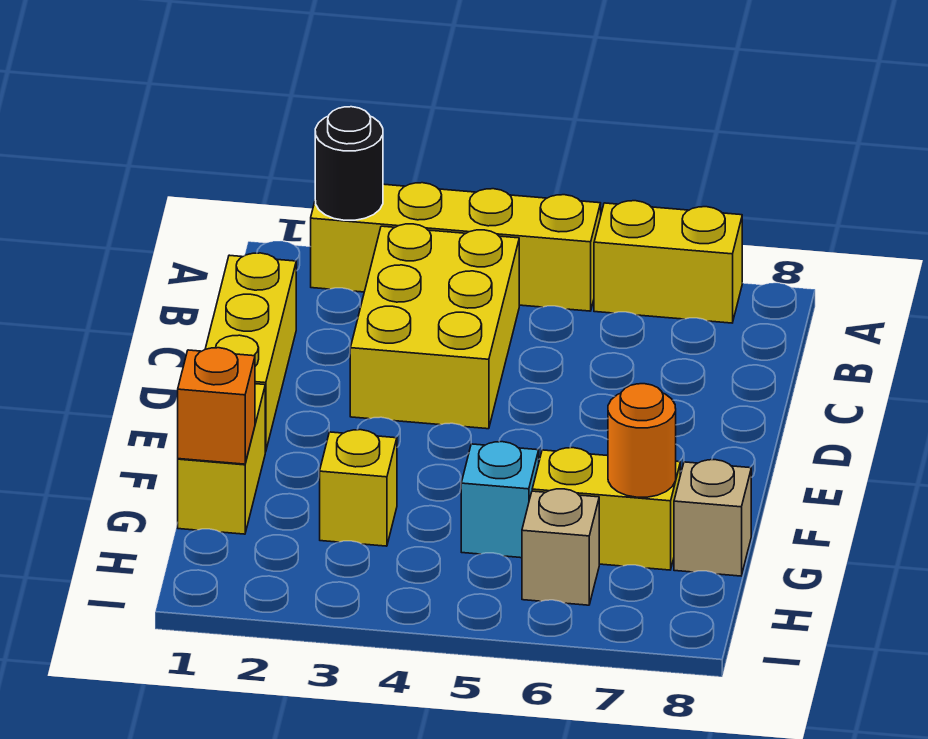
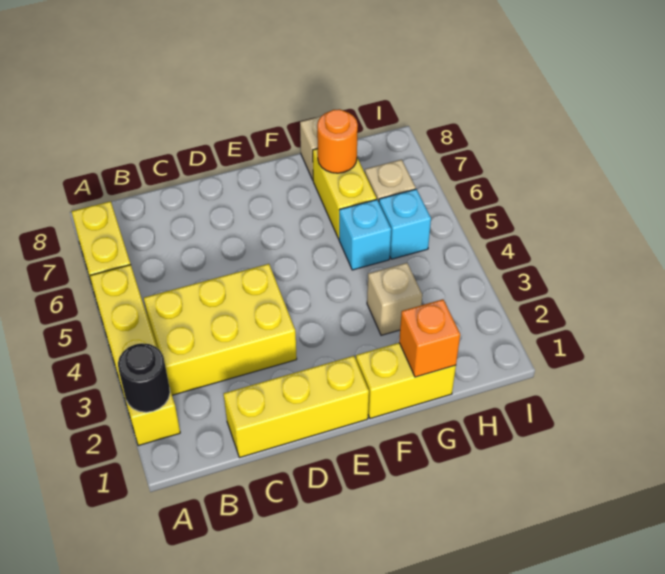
yellow 1x1 brick [320,430,397,546] -> tan 1x1 brick [367,263,422,335]
none -> cyan 1x1 brick [379,189,431,259]

